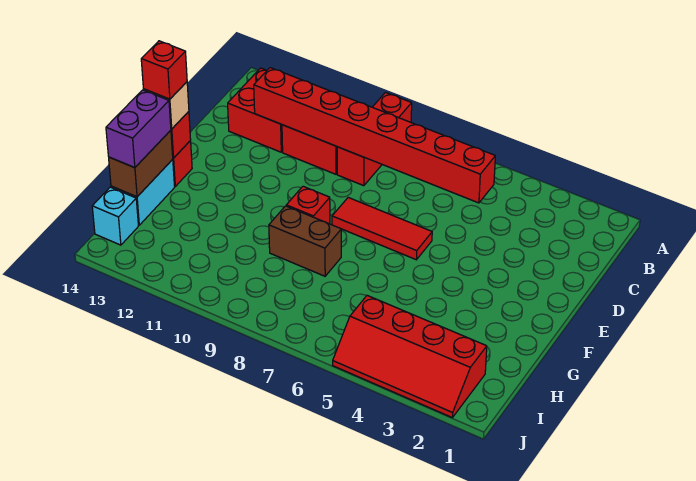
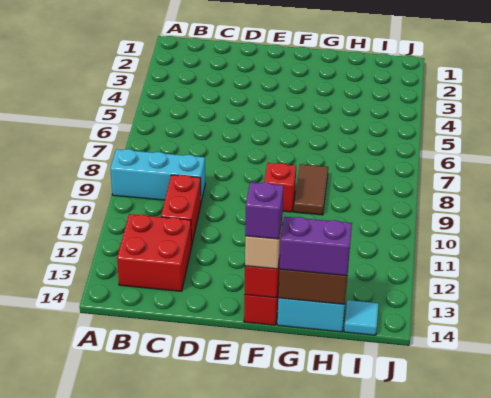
red 1x3 brick [337,93,412,186] -> cyan 1x3 brick [110,149,205,202]
red 1x8 brick [254,68,495,203] -> none
red 1x3 tile [332,198,432,260] -> none
red 1x1 brick [141,41,187,99] -> purple 1x1 brick [245,182,284,239]
brown 1x2 brick [269,206,341,276] -> brown 1x2 tile [294,164,328,215]
red 2x4 slope [333,296,487,417] -> none
cyan 1x1 brick [92,187,138,245] -> cyan 1x1 tile [344,300,379,335]

